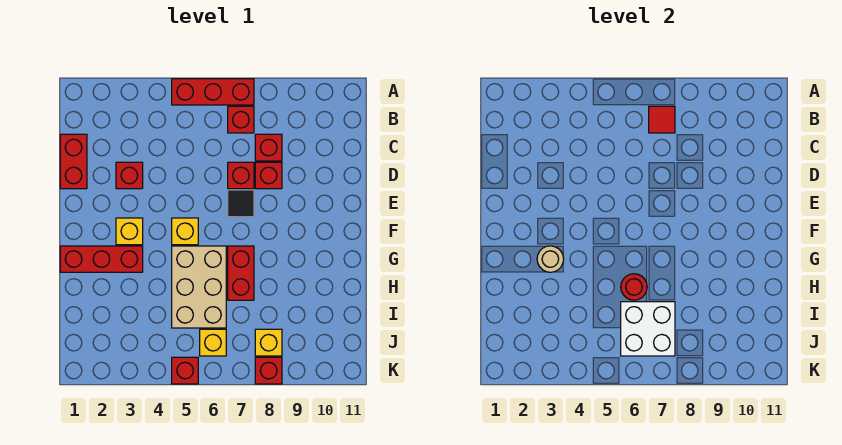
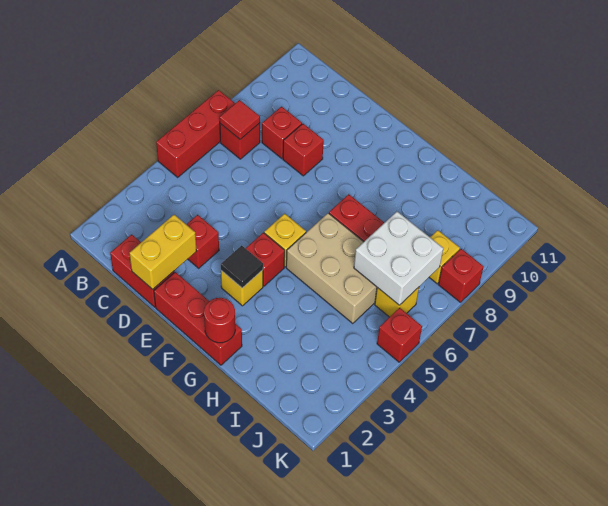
none -> yellow 1x2 brick [129,215,196,289]
red 1x1 brick [228,162,254,189] -> red 1x1 brick moved to [246,233,285,286]
black 1x1 tile [228,190,254,217] -> black 1x1 tile moved to [221,245,263,288]
red 1x3 brick [60,246,143,272] -> red 1x3 brick turned to [154,272,242,365]
tan 1x1 round brick [537,246,564,272] -> none
red 1x1 round brick [621,274,647,300] -> red 1x1 round brick moved to [204,298,235,343]

